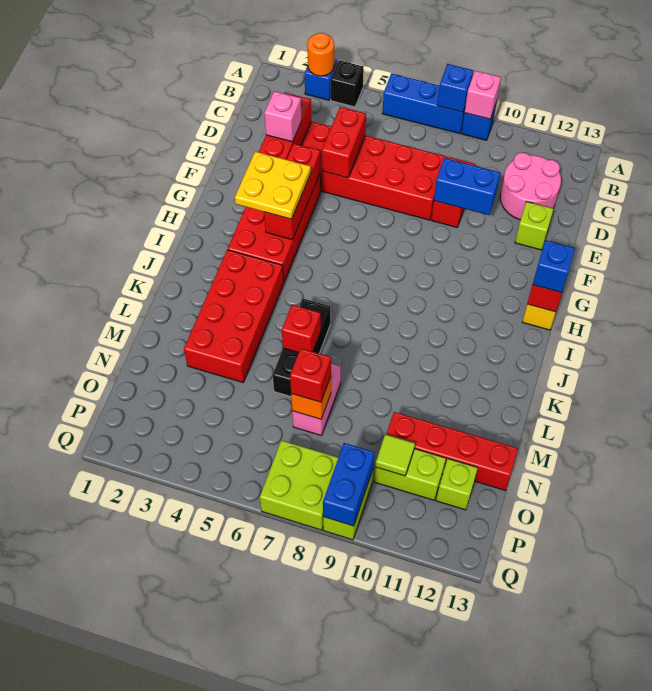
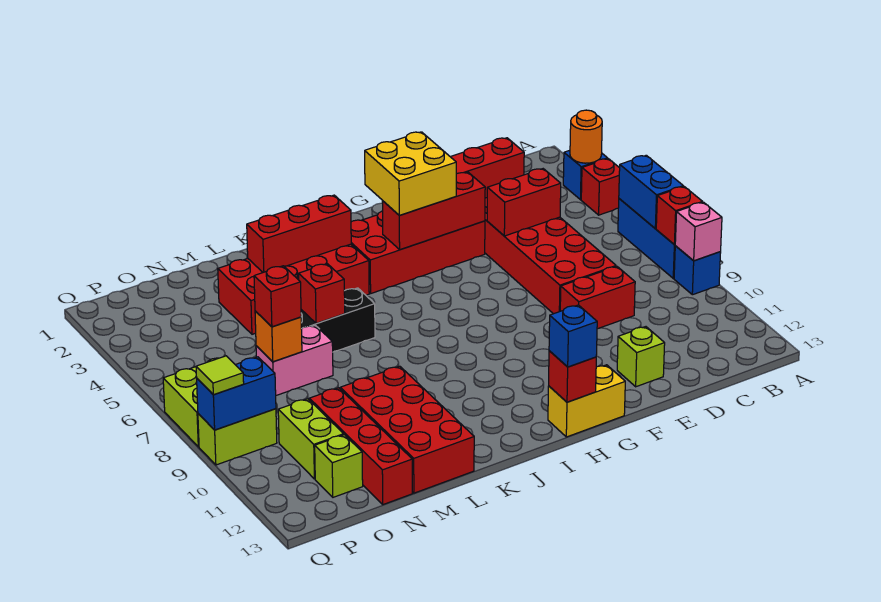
black 1x1 brick [331,60,364,107] -> red 1x1 brick [581,159,620,215]
blue 1x1 brick [437,64,473,112] -> red 1x1 brick [656,187,703,245]
pink 2x2 round brick [500,153,561,220] -> none
pink 1x1 brick [264,91,302,142] -> none
blue 1x2 brick [434,158,500,215] -> blue 1x2 brick moved to [619,155,683,229]
yellow 2x2 plate [235,152,311,219] -> yellow 2x2 brick [365,132,456,215]
none -> red 1x3 brick [247,195,351,272]
none -> red 2x4 brick [340,366,474,493]
lime 1x1 tile [375,434,415,476] -> lime 1x1 tile moved to [196,356,244,395]

